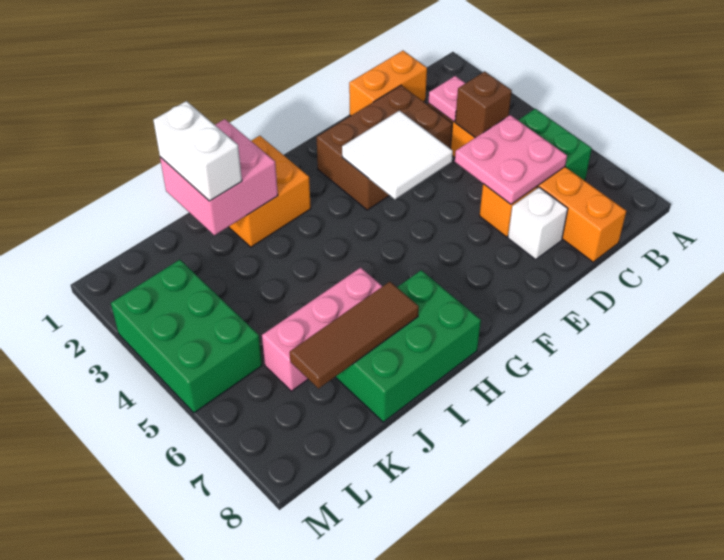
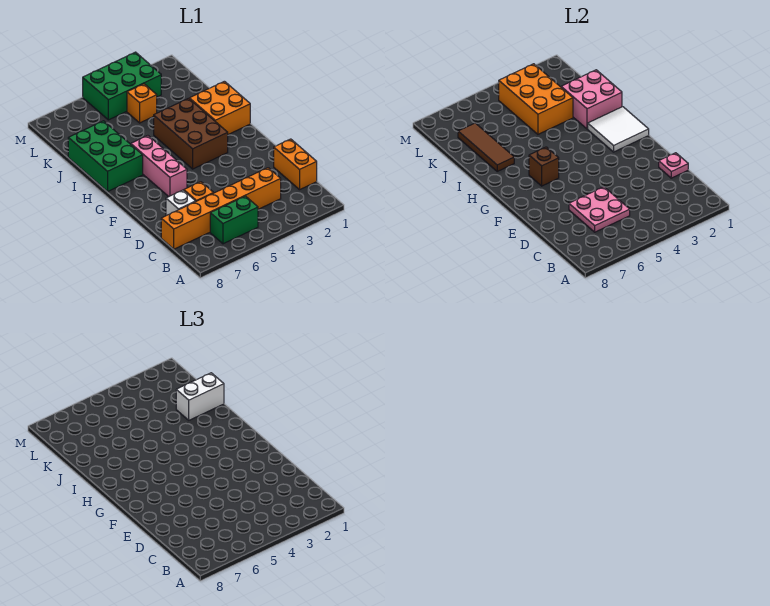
pink 1x1 plate [428,76,465,122] -> pink 1x1 plate moved to [659,153,688,178]
brown 1x1 brick [455,71,512,138] -> brown 1x1 brick moved to [529,147,559,186]
brown 2x3 brick [317,85,453,210] -> brown 2x3 brick moved to [154,98,228,169]
white 2x2 tile [342,111,453,199] -> white 2x2 tile moved to [588,107,649,152]
pink 1x3 brick [262,268,382,391] -> pink 1x3 brick moved to [131,136,187,197]
none -> orange 2x3 brick [499,64,573,134]
none -> orange 1x1 brick [127,84,157,123]

